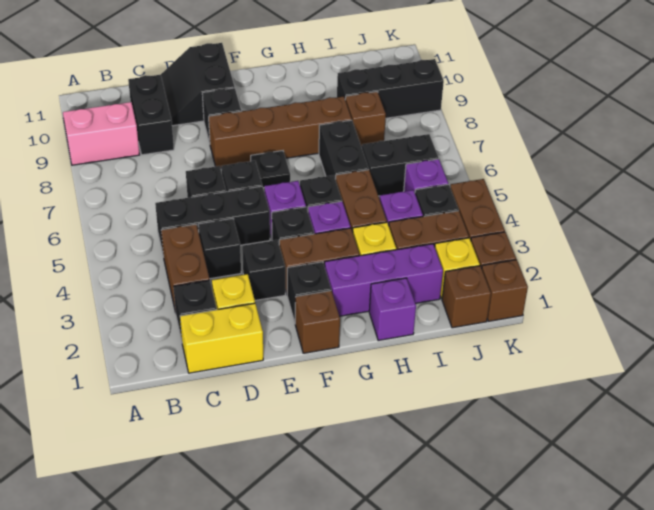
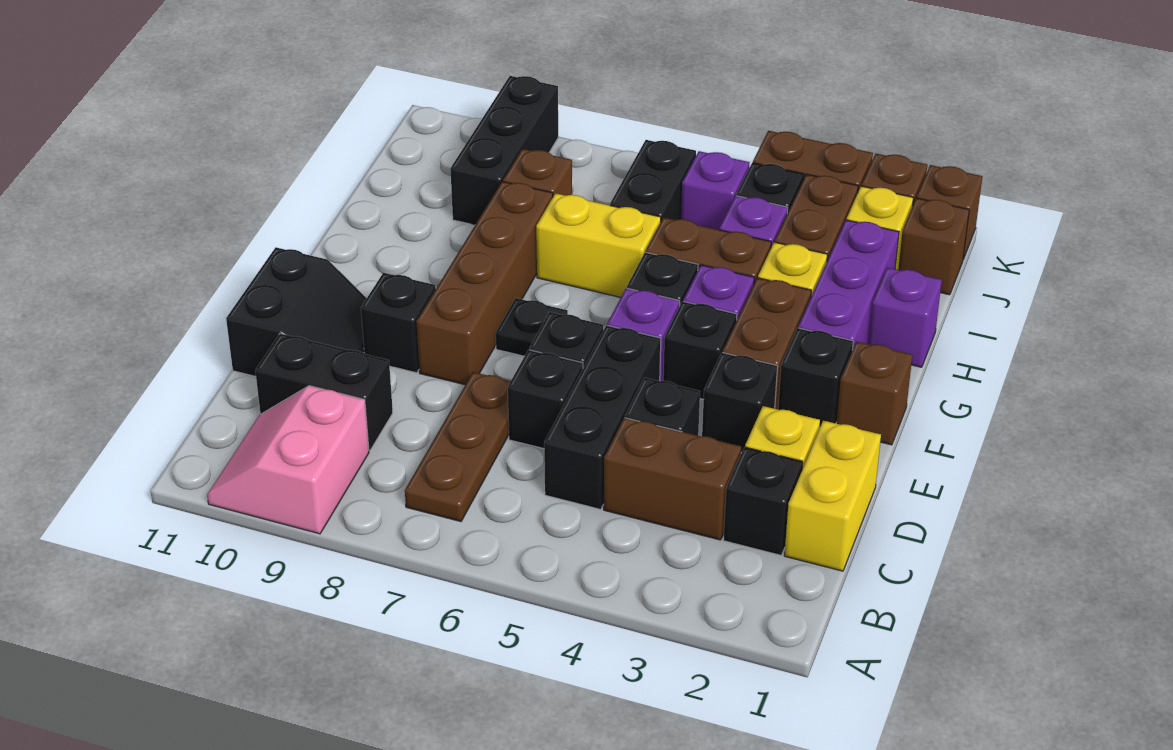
none -> brown 1x3 plate [405,372,511,521]
black 2x2 slope [161,43,235,126] -> black 2x2 slope turned to [226,247,367,377]
black 1x2 brick [319,120,369,179] -> yellow 1x2 brick [536,193,661,297]

